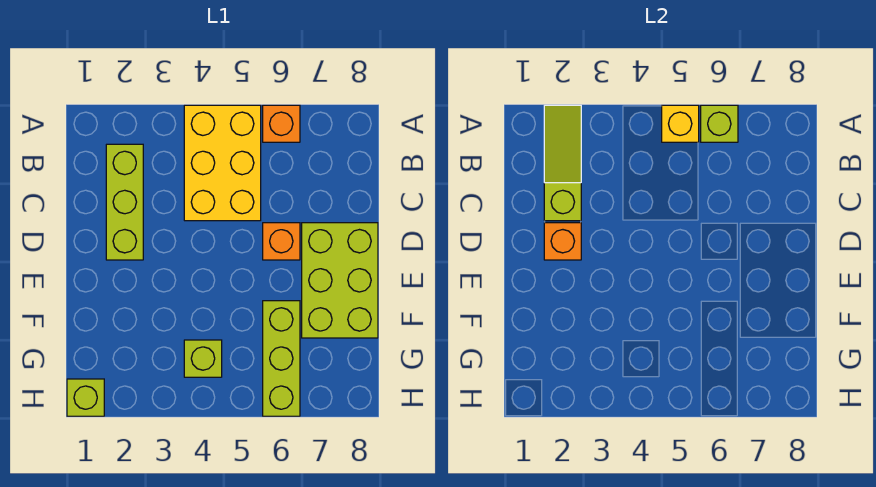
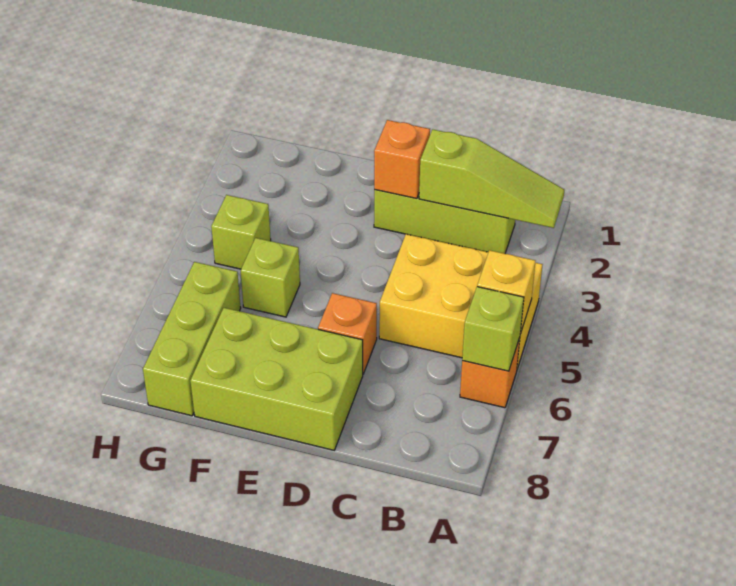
lime 1x3 brick [263,301,300,416] -> lime 1x3 brick turned to [143,262,241,416]
lime 1x1 brick [67,379,104,416] -> lime 1x1 brick moved to [241,238,300,317]

